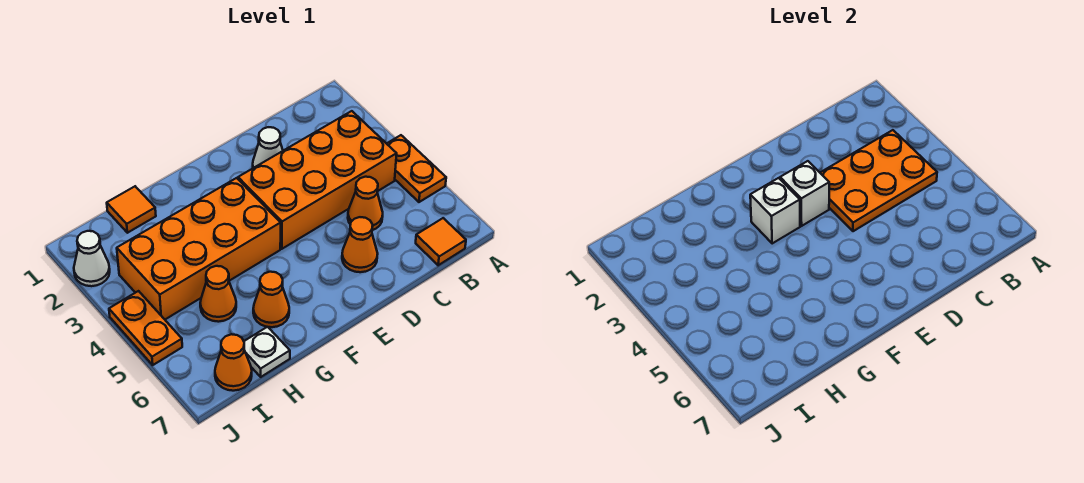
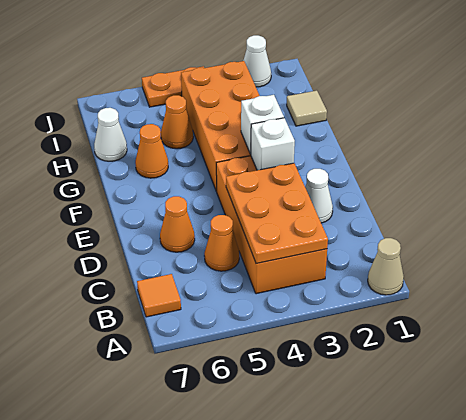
none -> tan 1x1 cone [368,238,404,295]
orange 1x2 plate [387,135,446,202] -> none
orange 1x1 tile [107,186,156,233] -> tan 1x1 tile [287,90,327,126]
white 1x1 plate [244,327,290,377] -> white 1x1 cone [94,108,127,161]
orange 1x1 cone [215,334,252,391] -> none

